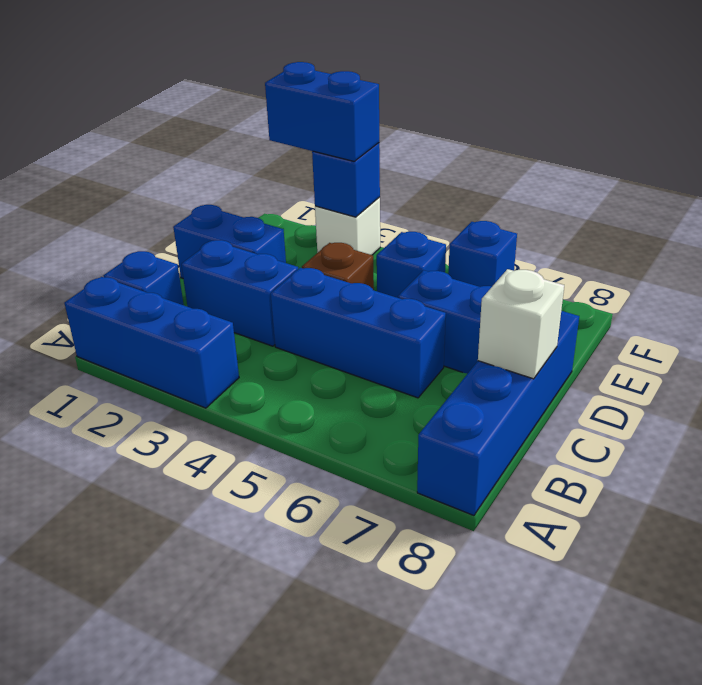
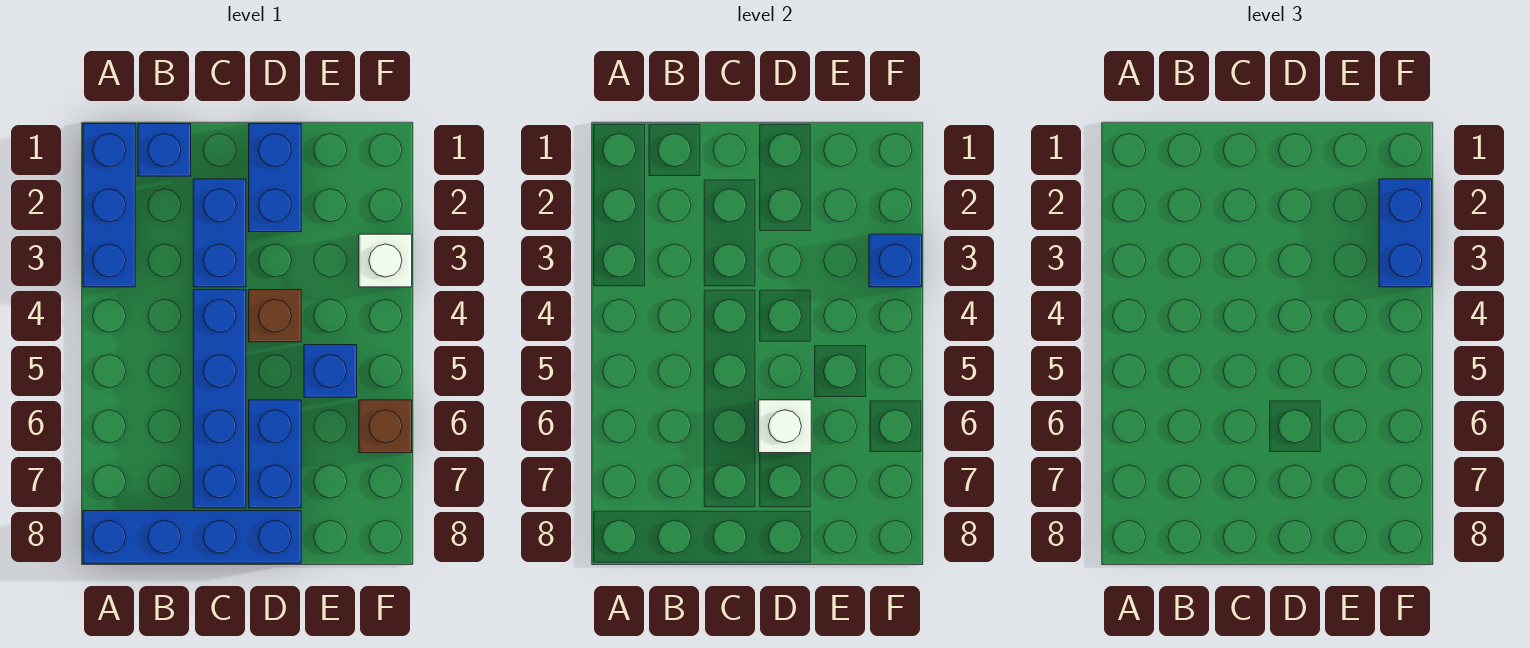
blue 1x3 brick [271,268,446,398] -> blue 1x4 brick [193,290,246,508]
white 1x1 brick [478,269,564,379] -> white 1x1 brick moved to [759,400,811,453]
blue 1x1 brick [448,221,517,287] -> brown 1x1 brick [359,400,412,453]

